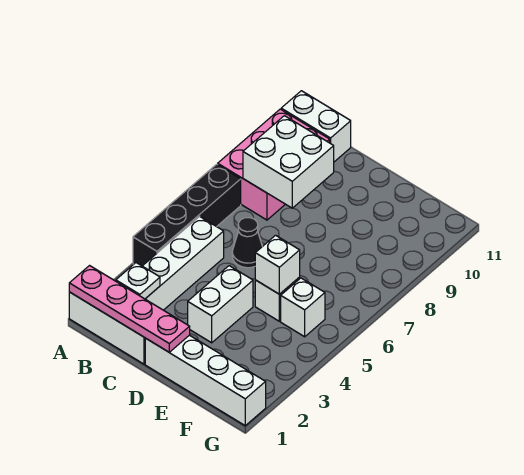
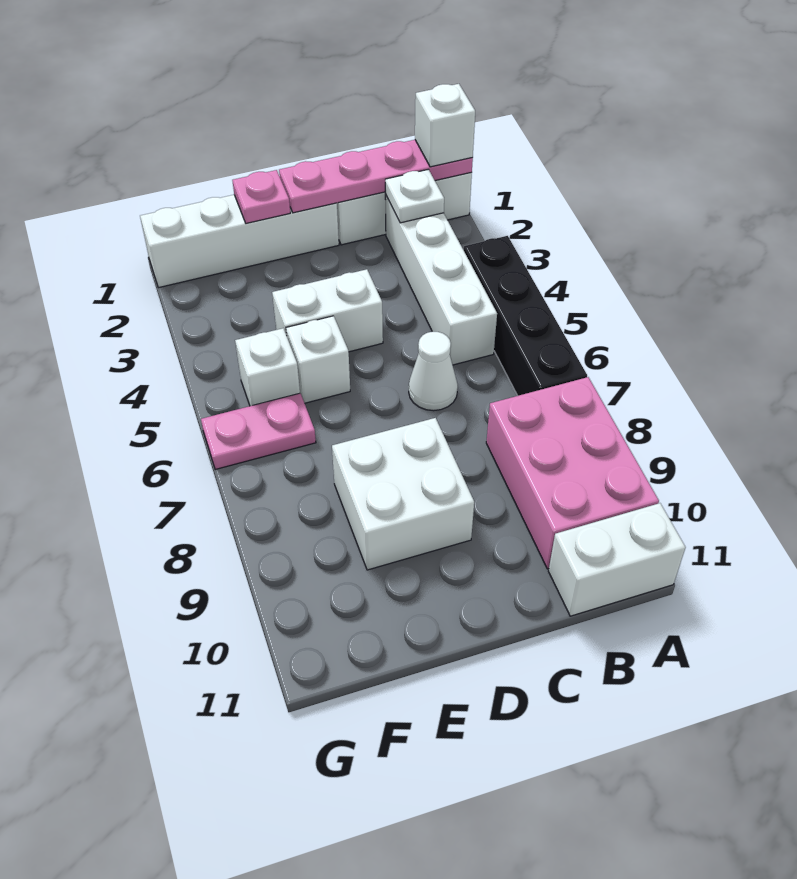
white 2x2 brick [243,116,334,208] -> white 2x2 brick moved to [332,418,474,570]
black 1x1 cone [232,218,262,268] -> white 1x1 cone [409,332,458,411]
white 1x2 brick [188,266,253,343] -> white 1x2 brick turned to [272,269,383,352]
none -> pink 1x1 plate [232,170,290,223]
white 1x1 brick [255,235,300,294] -> white 1x1 brick moved to [415,84,475,167]
none -> pink 1x2 plate [201,393,316,470]

